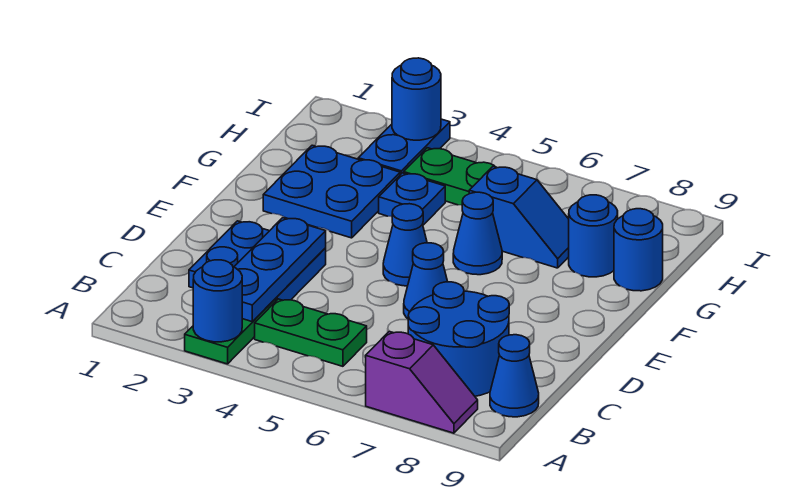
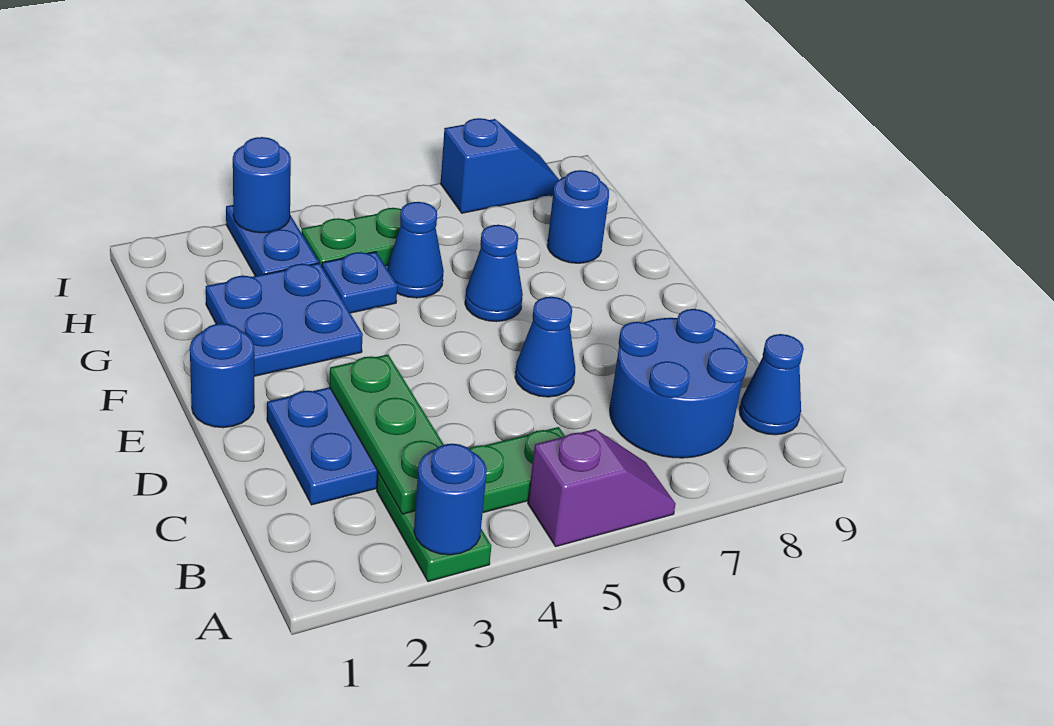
purple 1x2 slope [366,331,478,433] -> purple 1x2 slope moved to [528,429,676,546]
blue 1x3 plate [234,218,326,321] -> green 1x3 plate [329,354,444,514]
blue 1x1 cone [383,204,427,286] -> blue 1x1 cone moved to [387,202,444,298]
blue 1x2 slope [469,166,569,268] -> blue 1x2 slope moved to [441,118,559,213]
blue 1x1 round brick [614,209,663,291] -> blue 1x1 round brick moved to [190,323,254,428]

